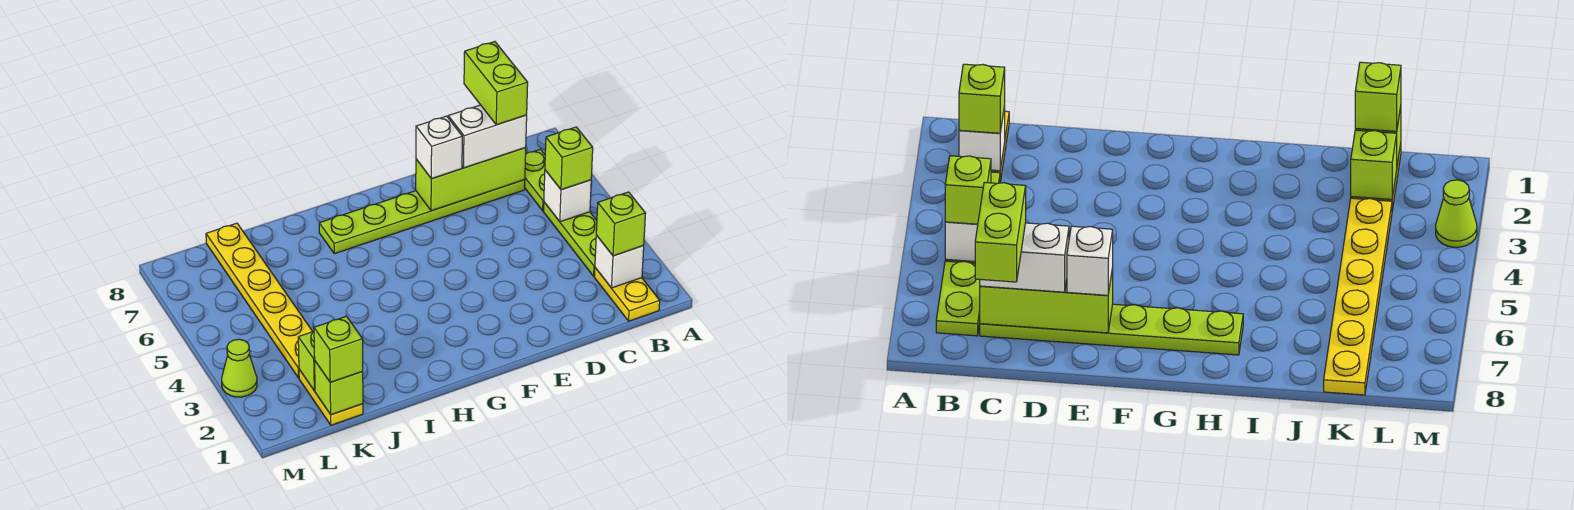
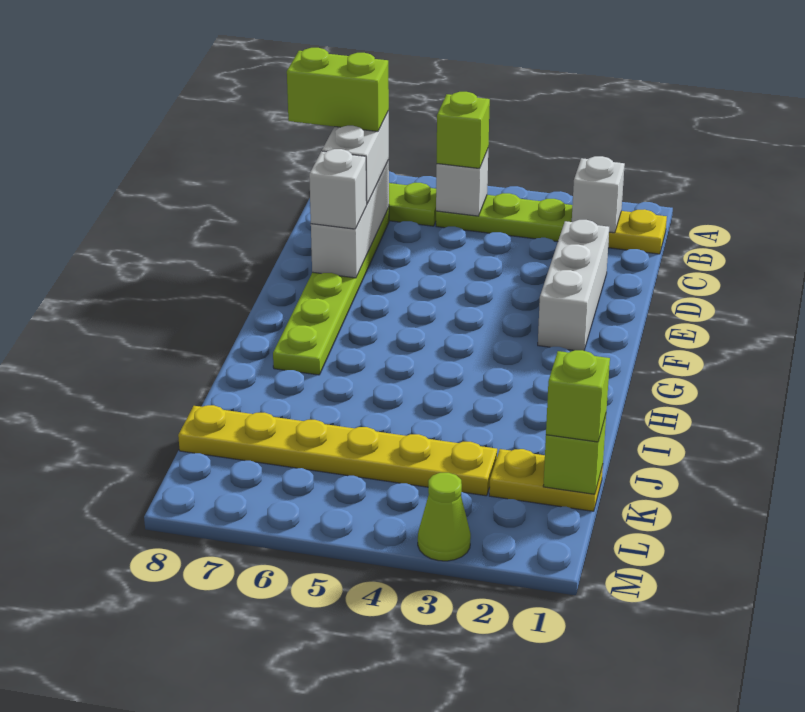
lime 1x1 brick [596,192,646,256] -> none
lime 1x3 brick [416,148,526,211] -> white 1x3 brick [311,160,389,278]
none -> white 1x3 brick [538,220,609,351]
lime 1x1 brick [298,332,315,391] -> none

